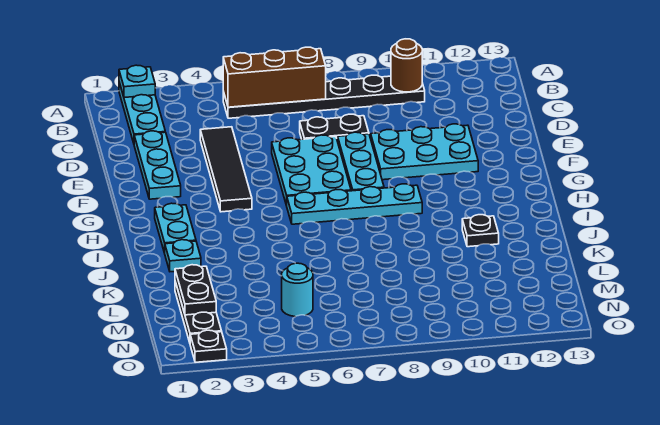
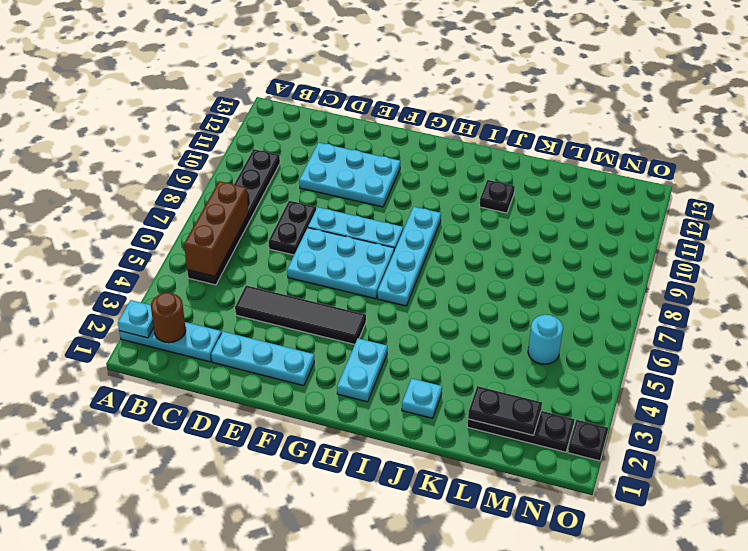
brown 1x1 round brick [391,39,422,92] -> brown 1x1 round brick moved to [151,293,186,343]
cyan 2x3 plate [371,124,478,180] -> cyan 2x3 plate turned to [299,143,400,207]
cyan 1x2 plate [155,203,196,253] -> cyan 1x2 plate turned to [337,338,387,402]

